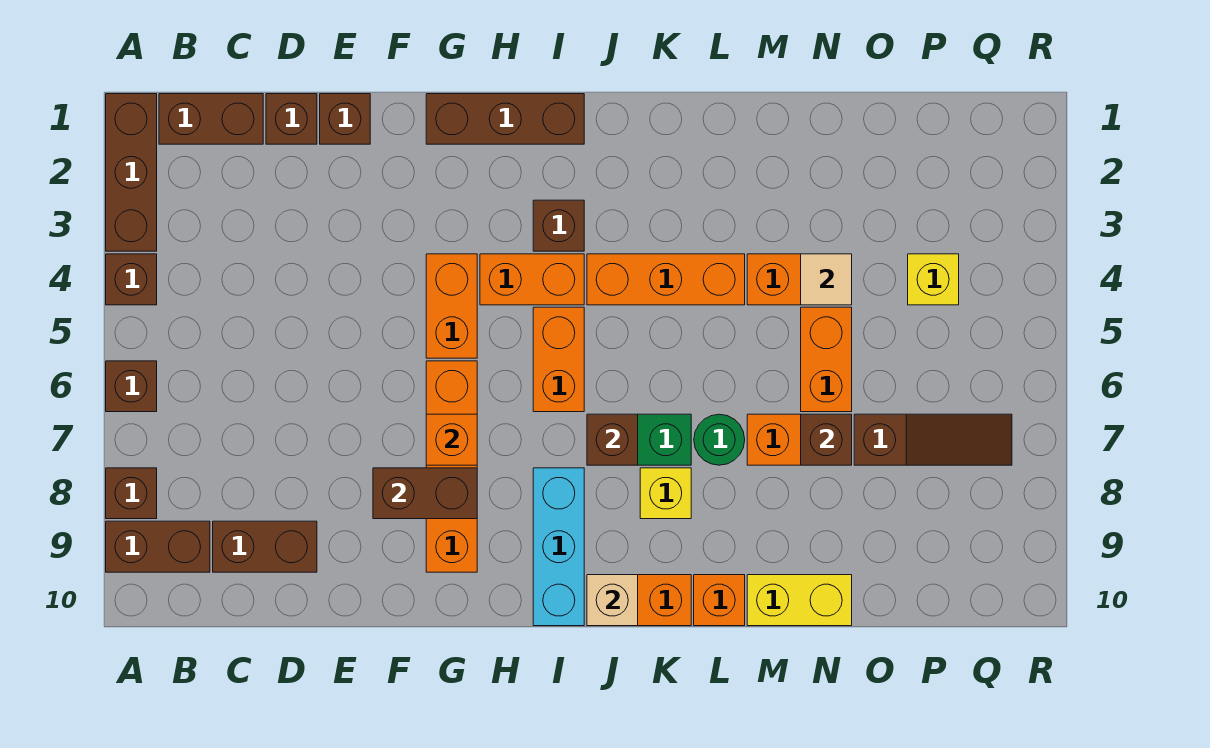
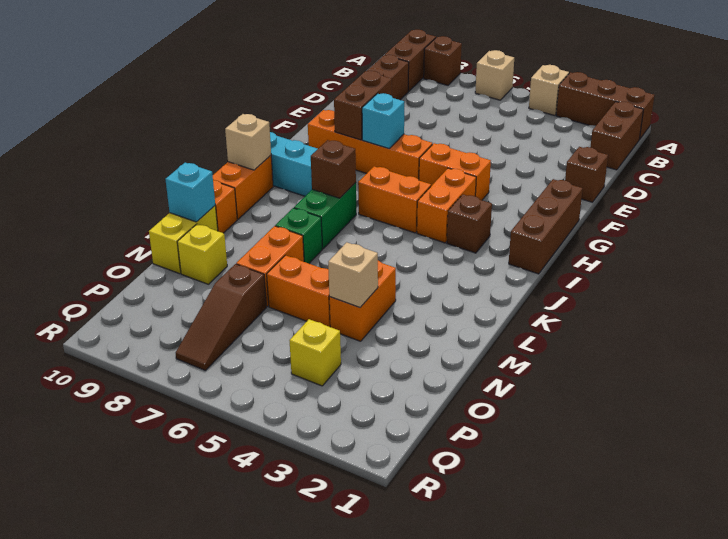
brown 1x1 brick [106,254,157,305] -> tan 1x1 brick [529,65,569,116]
brown 1x1 brick [106,361,157,412] -> tan 1x1 brick [475,50,514,100]
brown 1x1 brick [266,94,317,144] -> none
orange 1x1 brick [426,414,477,465] -> cyan 1x1 brick [362,93,404,149]
orange 1x3 brick [587,254,745,305] -> none
yellow 1x1 brick [640,468,691,519] -> yellow 1x1 brick moved to [177,224,227,284]
green 1x1 round brick [694,414,745,465] -> green 1x1 brick [275,208,322,263]
none -> cyan 1x1 brick [165,163,215,222]
tan 1x1 tile [801,254,852,305] -> tan 1x1 brick [328,242,378,307]
brown 1x1 brick [801,414,852,465] -> none

